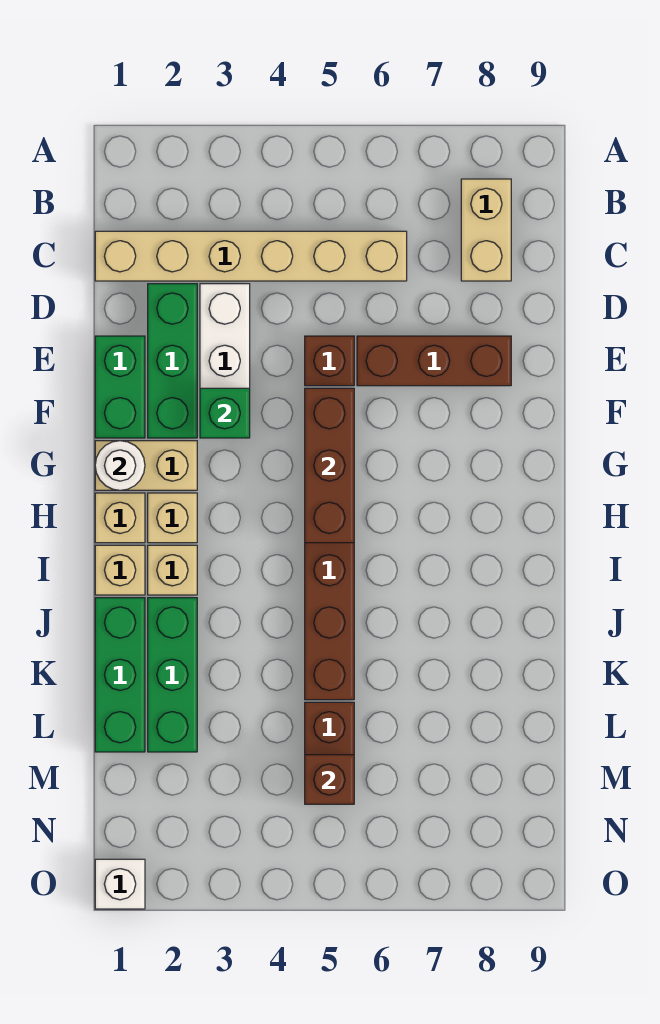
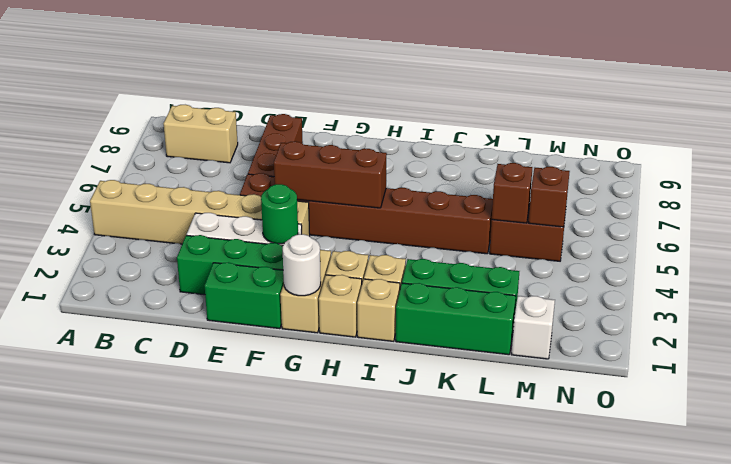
tan 1x6 brick [95,231,407,281] -> tan 1x6 brick turned to [90,180,310,244]
green 1x1 brick [200,388,250,438] -> green 1x1 round brick [261,184,298,244]
none -> brown 1x1 brick [492,163,532,223]
white 1x1 brick [95,859,145,909] -> white 1x1 brick moved to [512,296,555,359]

